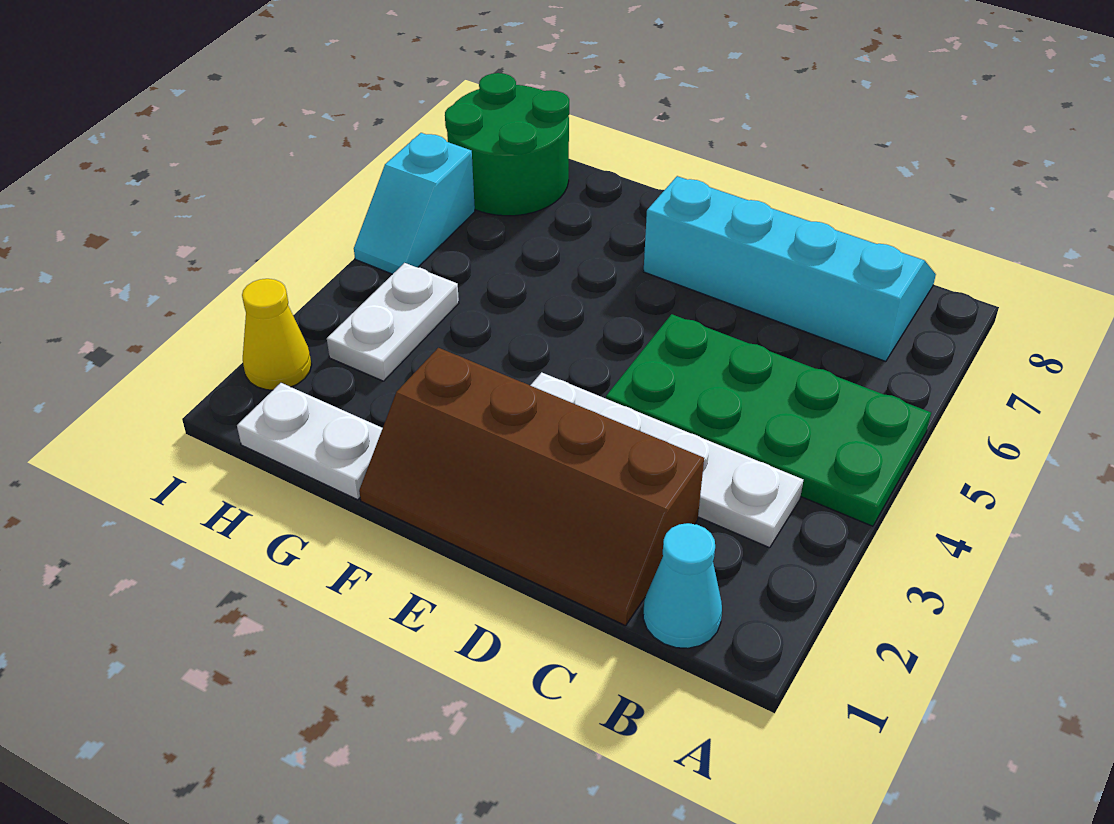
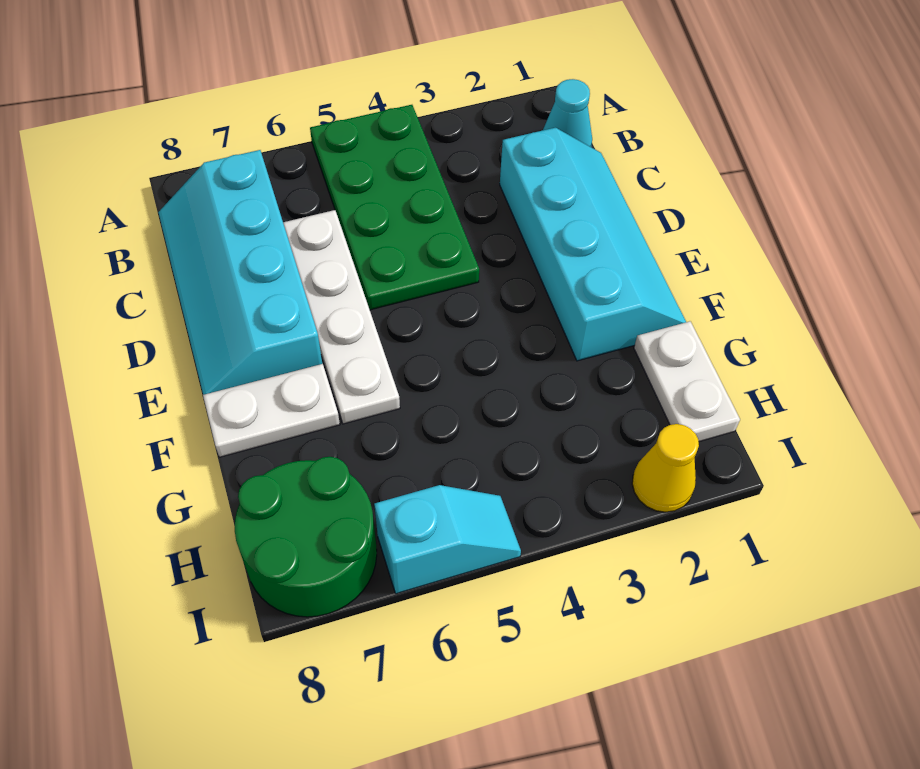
white 1x4 plate [530,372,803,548] -> white 1x4 plate moved to [283,210,400,424]
brown 2x4 slope [359,348,704,626] -> cyan 2x4 slope [500,128,686,361]
white 1x2 plate [327,263,459,381] -> white 1x2 plate moved to [203,364,340,457]

